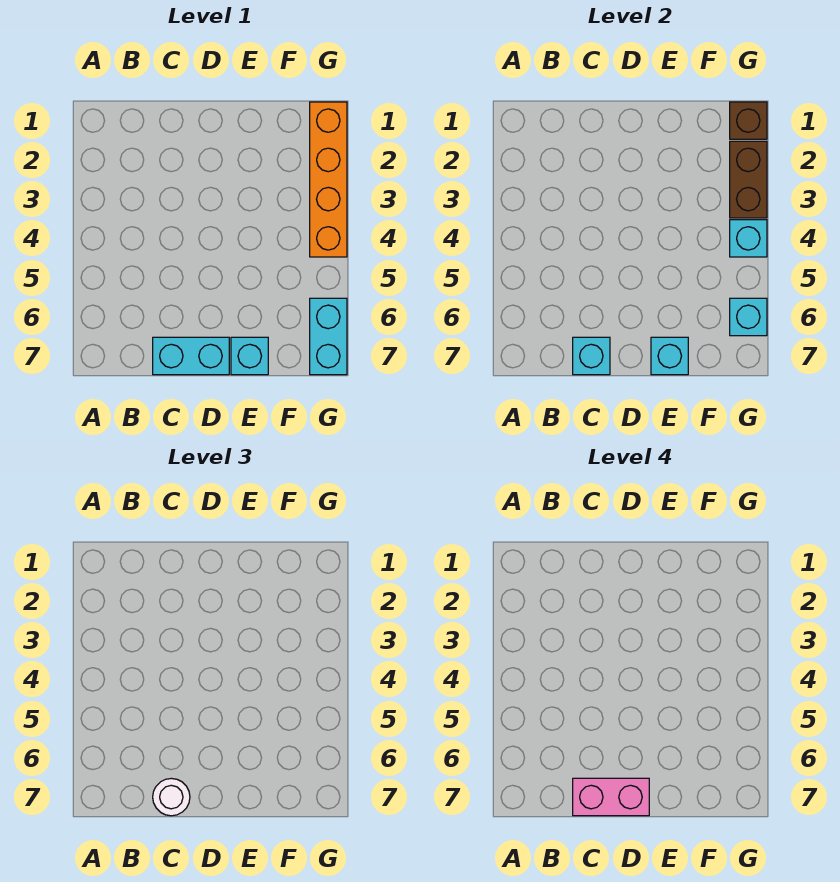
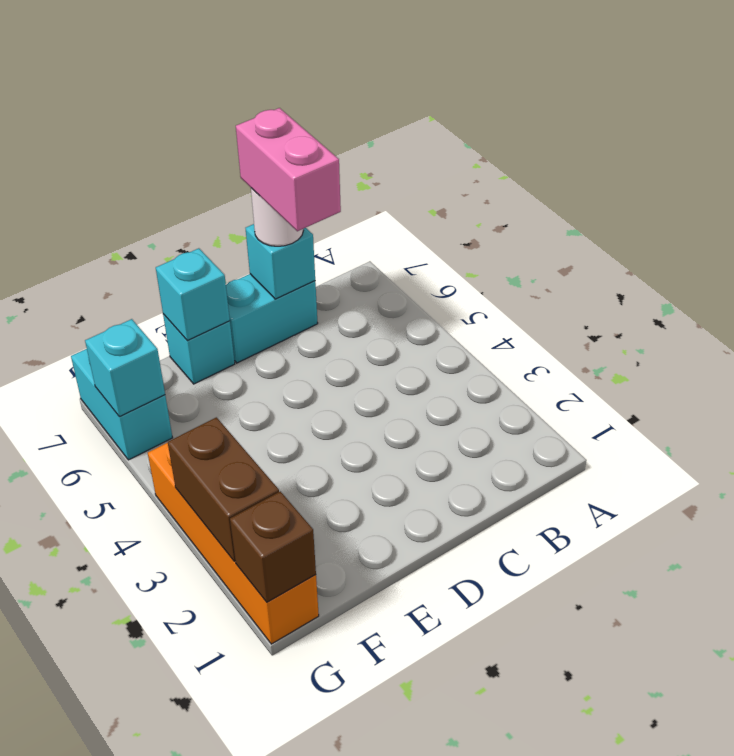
pink 1x2 brick [573,778,649,816] -> pink 1x2 brick turned to [236,108,341,231]
cyan 1x1 brick [730,220,767,257] -> none

